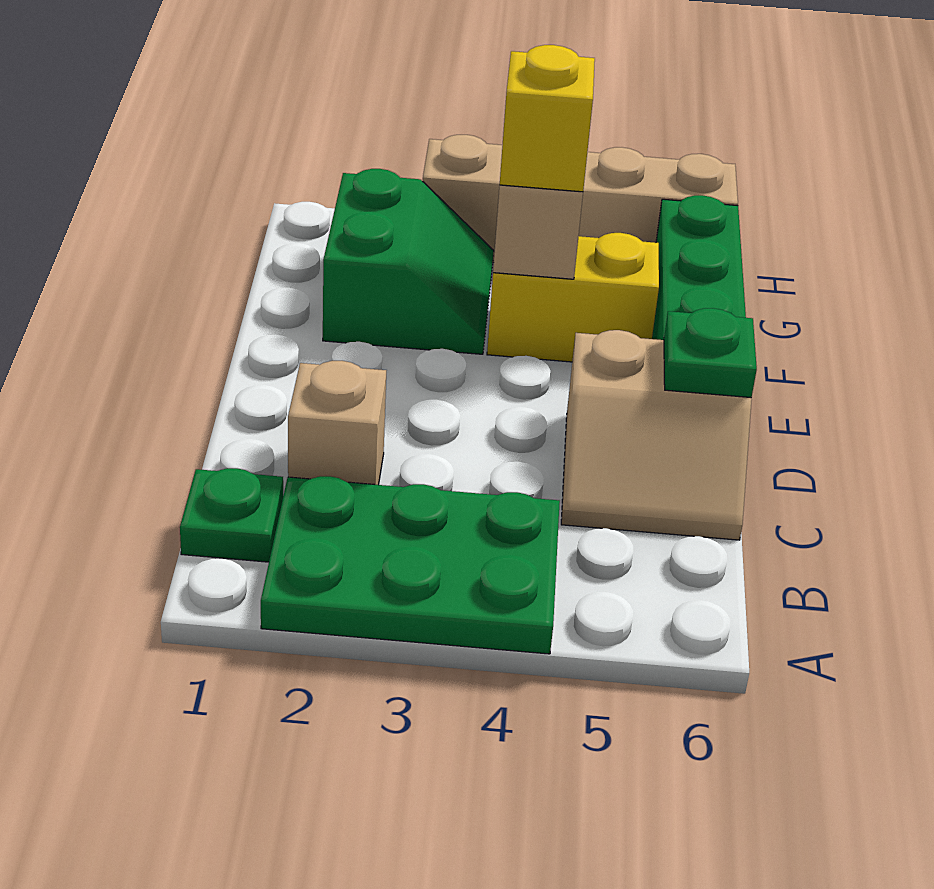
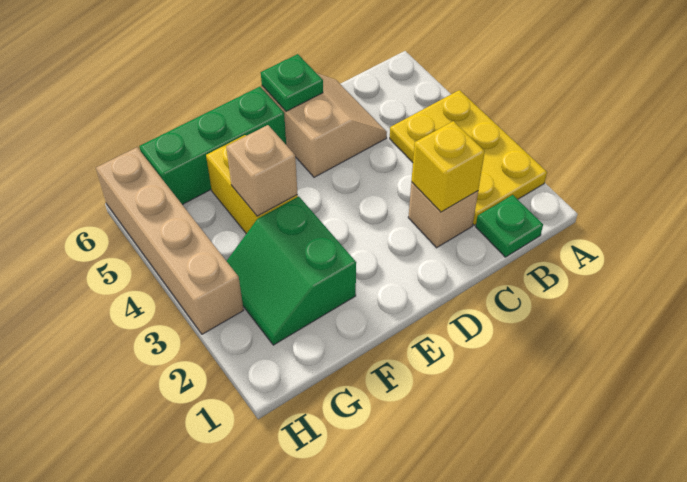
green 2x3 plate [261,476,560,654] -> yellow 2x3 plate [390,90,547,225]
green 2x2 slope [323,169,494,354] -> green 2x2 slope turned to [227,196,356,345]
yellow 1x1 brick [500,45,595,192] -> yellow 1x1 brick moved to [411,121,485,212]

